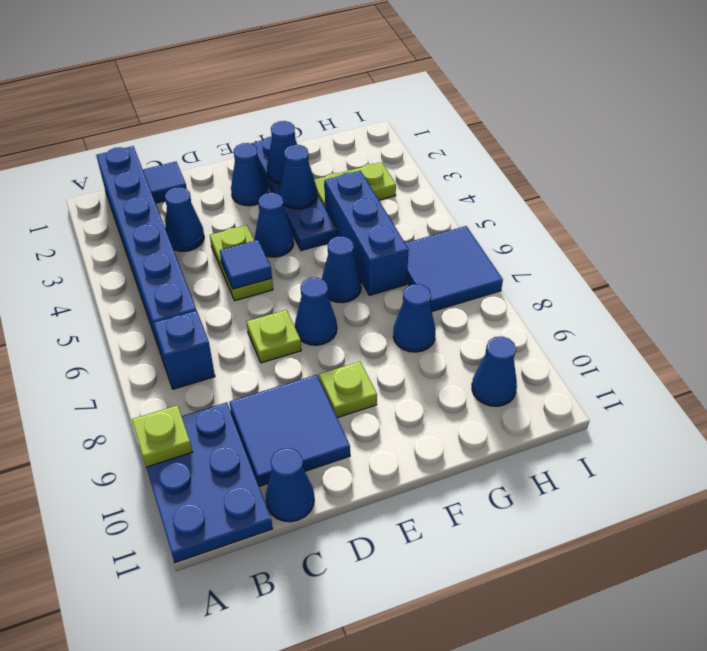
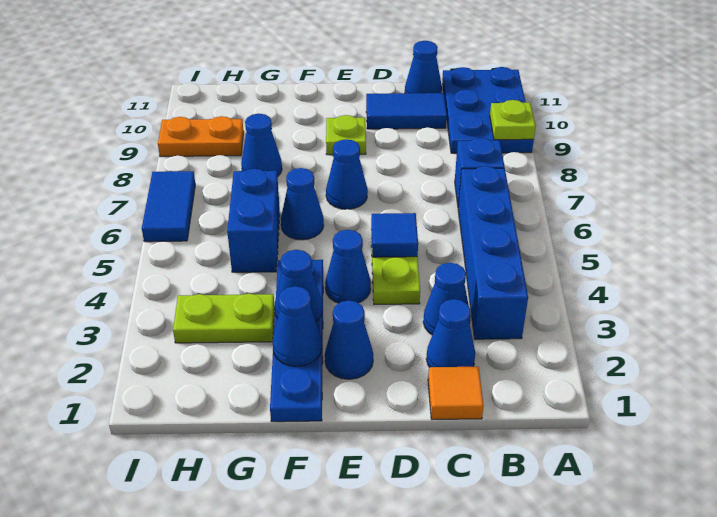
blue 1x6 brick [96,146,196,351] -> blue 1x4 brick [458,166,528,339]
blue 1x1 tile [143,162,187,203] -> orange 1x1 tile [428,367,484,420]
blue 2x2 tile [229,375,350,486] -> blue 1x2 tile [366,93,447,129]
lime 1x1 plate [247,310,301,363] -> none
blue 1x3 brick [325,171,409,295] -> blue 1x2 brick [227,169,280,272]
blue 2x2 tile [405,226,503,311] -> blue 1x2 tile [142,171,195,242]
none -> orange 1x2 plate [158,116,244,157]
blue 1x1 cone [472,336,517,406] -> blue 1x1 cone moved to [426,299,475,367]

